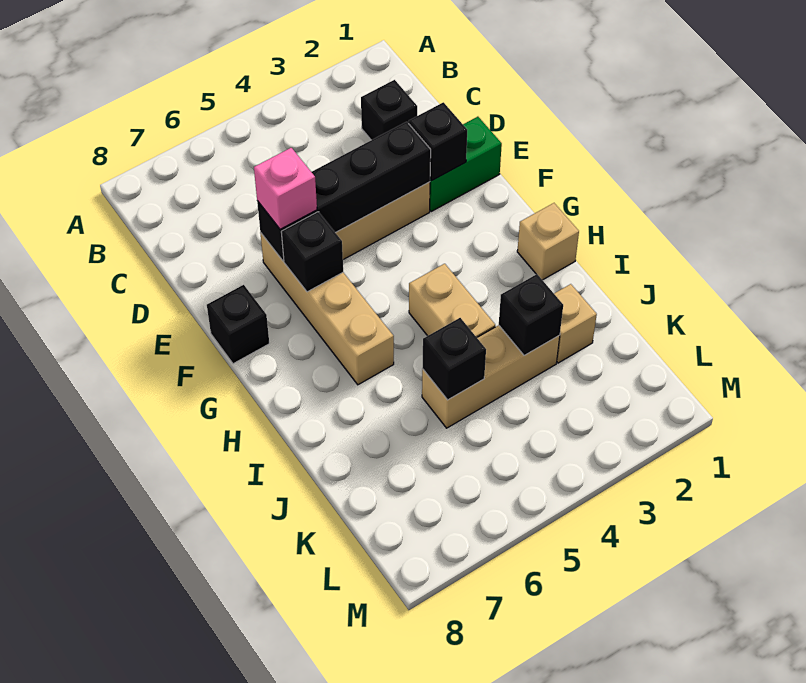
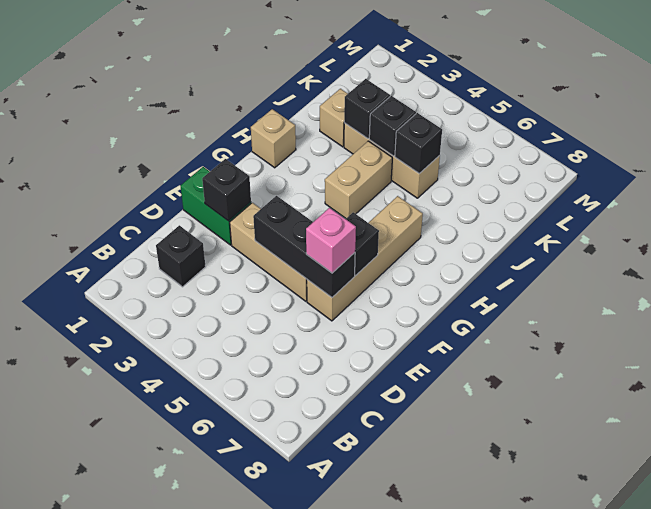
black 1x4 brick [257,122,431,261] -> black 1x3 brick [253,196,355,297]
black 1x1 brick [207,285,269,364] -> black 1x1 brick moved to [369,96,416,156]

